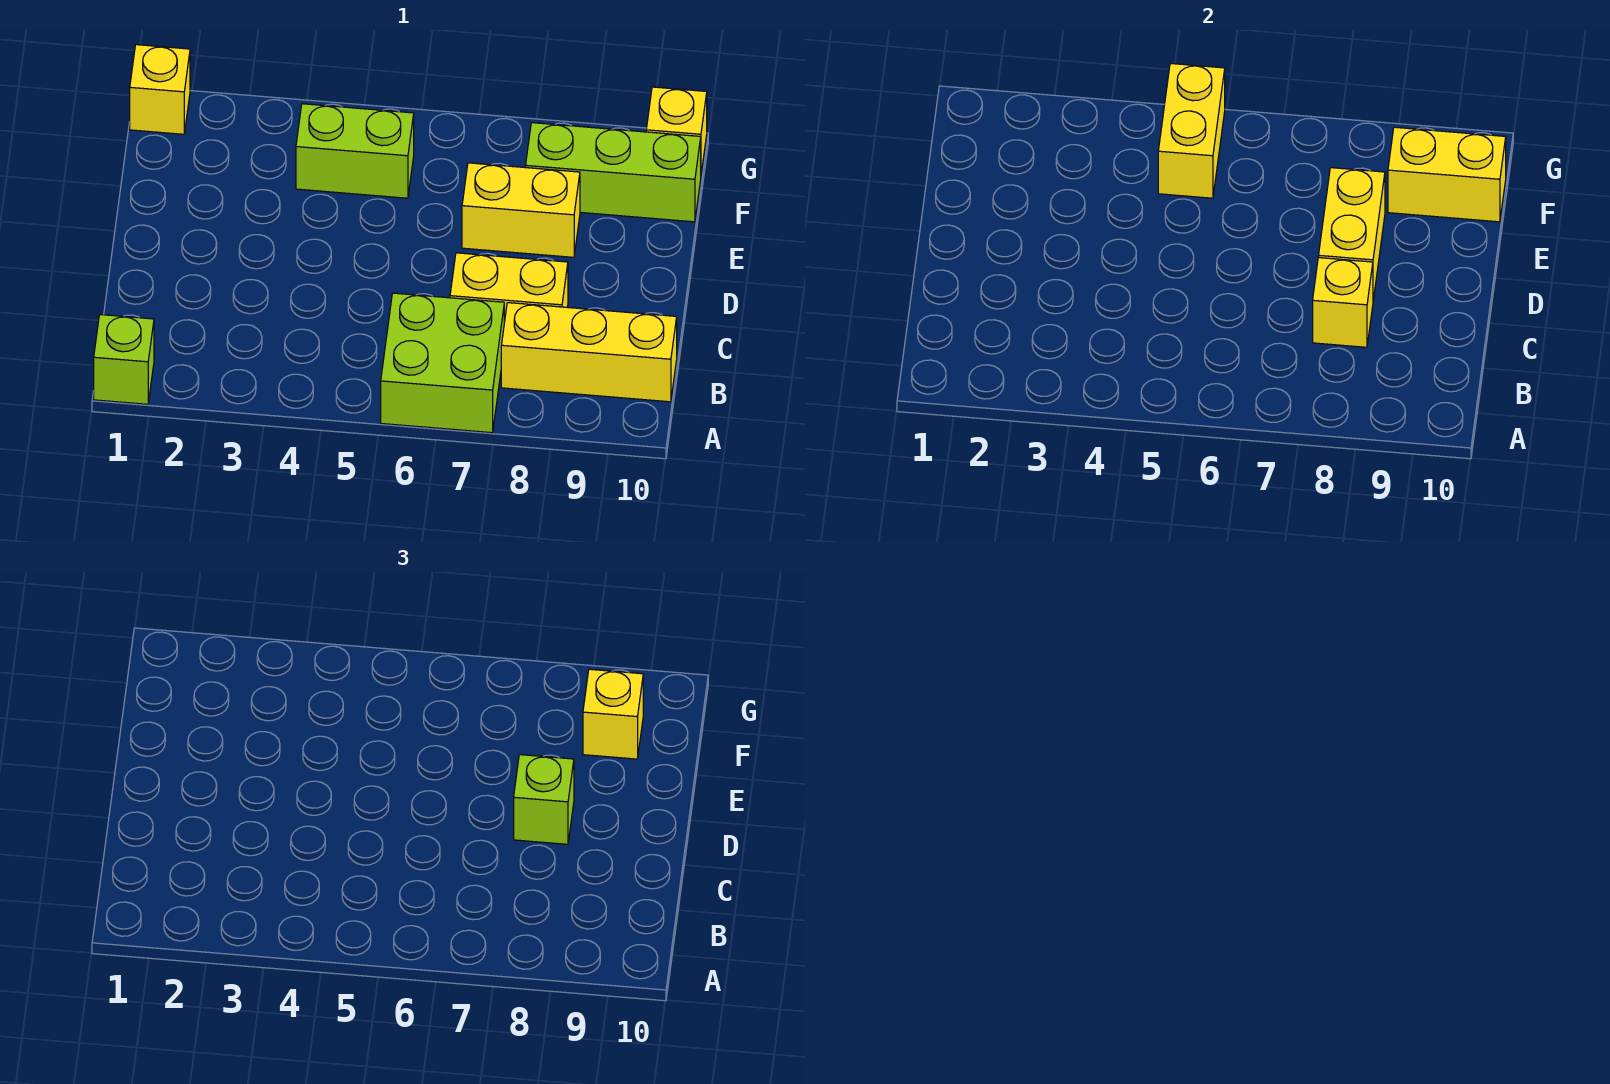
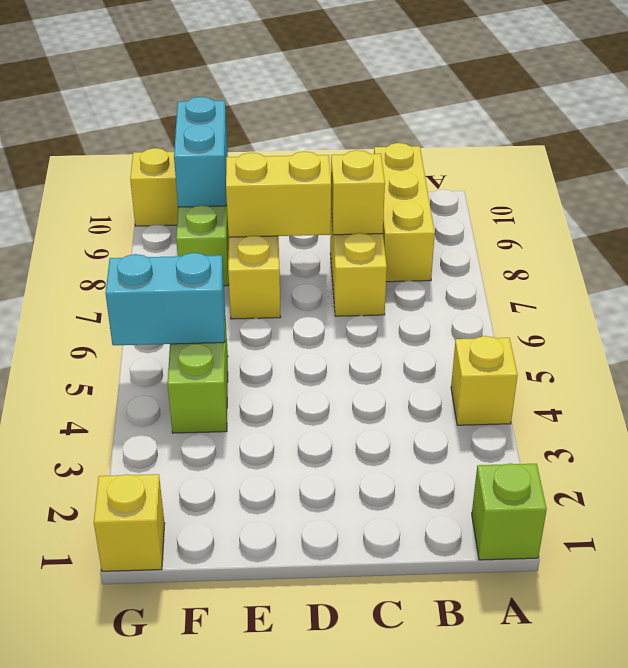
lime 2x2 brick [381,293,504,433] -> none
lime 1x1 brick [514,755,574,844] -> none
yellow 1x2 brick [1158,63,1225,198] -> cyan 1x2 brick [105,253,225,345]
yellow 1x2 brick [1388,127,1506,222] -> cyan 1x2 brick [174,97,228,207]
yellow 1x1 brick [583,669,643,759] -> yellow 1x1 brick moved to [451,336,518,425]

